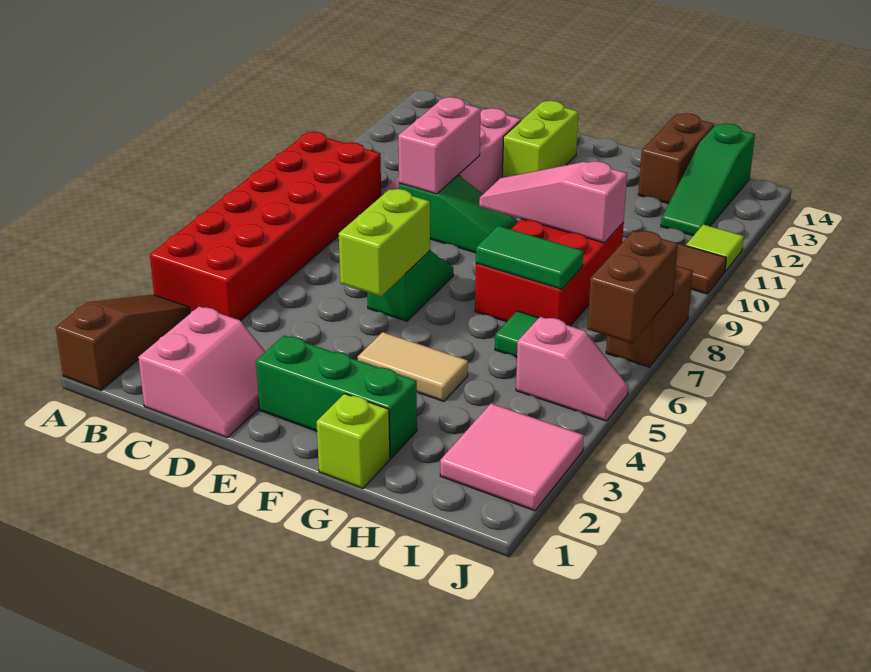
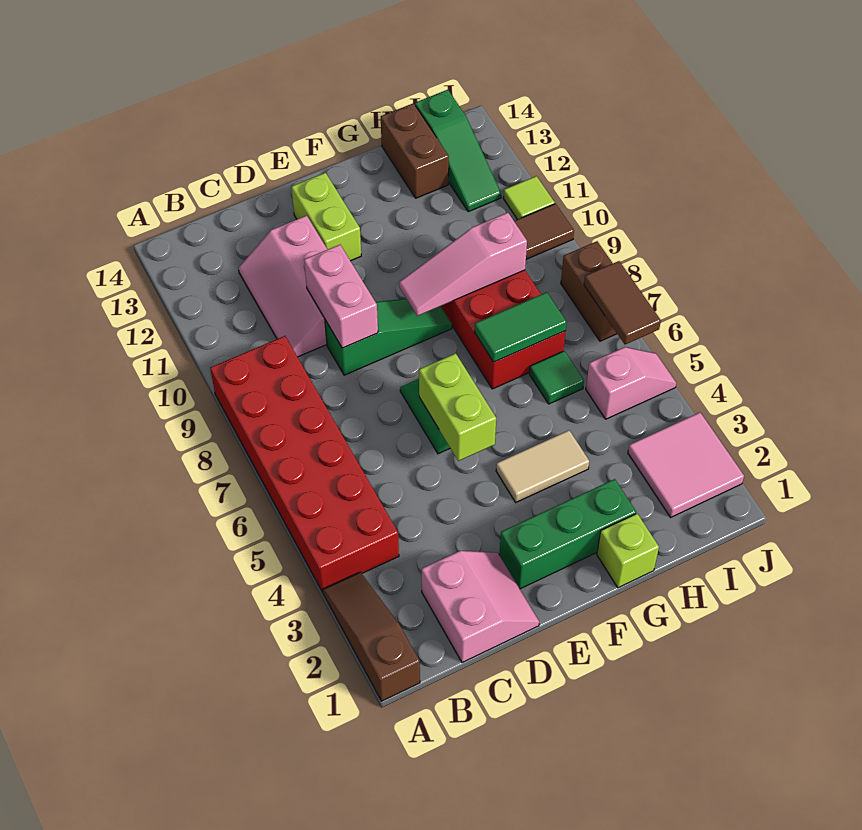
brown 1x2 brick [587,231,678,343] -> brown 1x2 tile [584,261,661,344]

